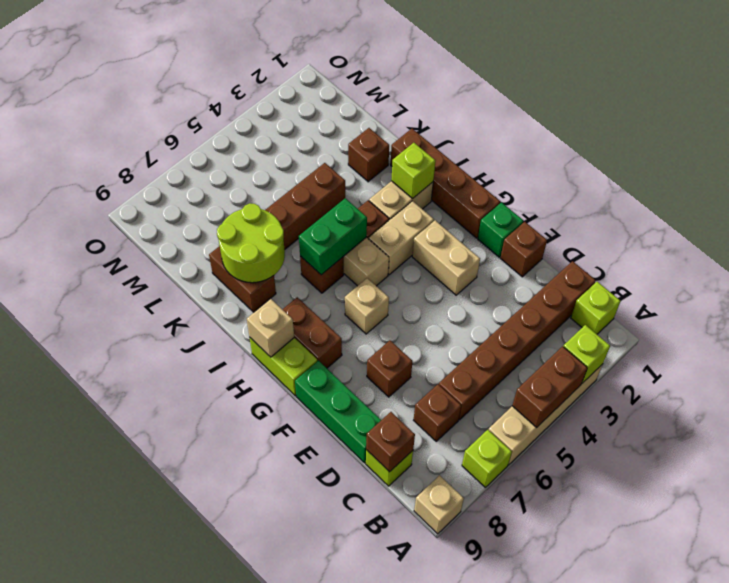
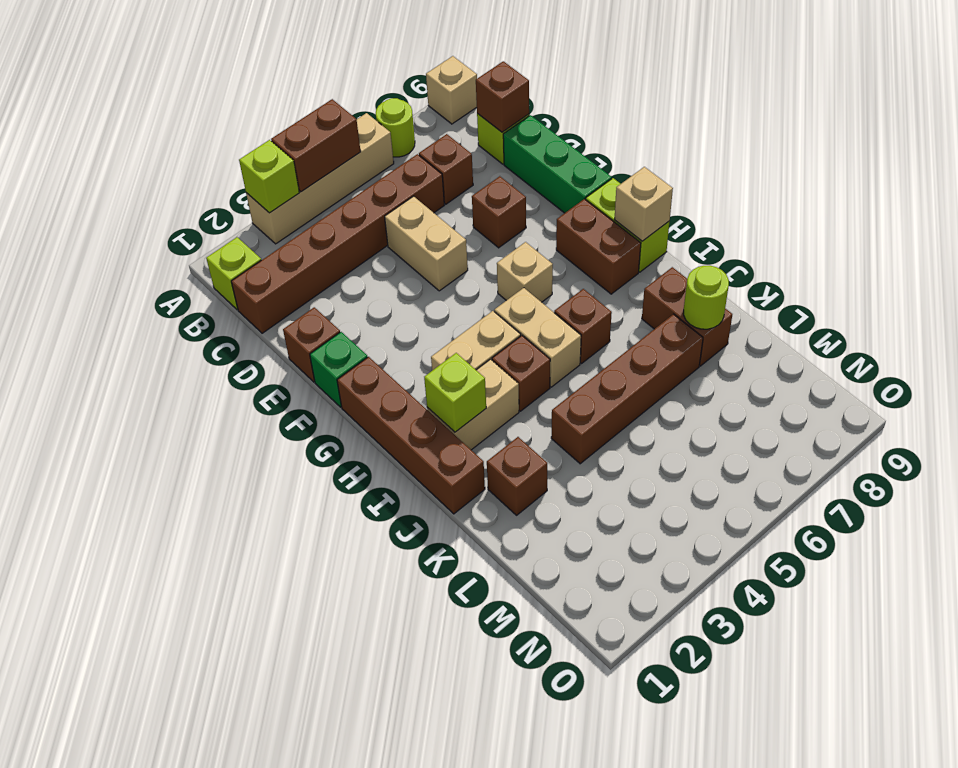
lime 1x1 brick [462,430,512,488] -> lime 1x1 round brick [376,98,415,157]
tan 1x2 brick [412,220,480,295] -> tan 1x2 brick moved to [385,196,468,291]
green 1x2 brick [299,198,367,275] -> none
lime 2x2 round brick [217,203,285,283] -> lime 1x1 round brick [684,266,729,329]

